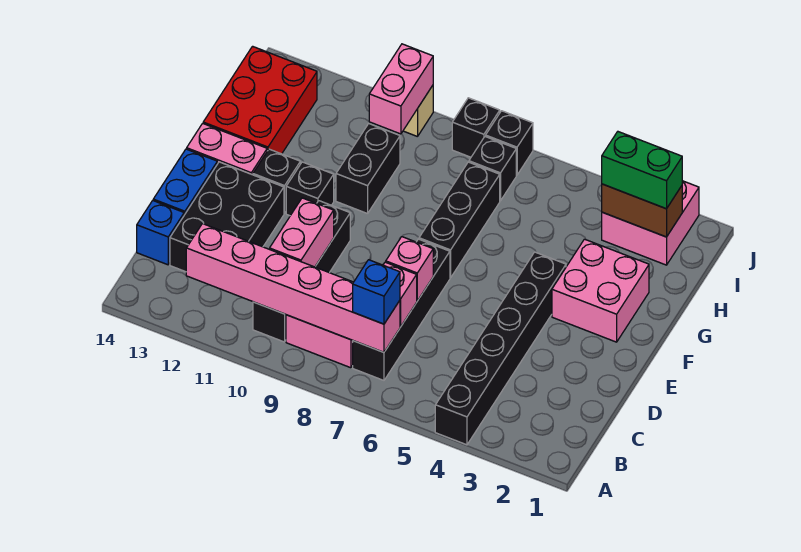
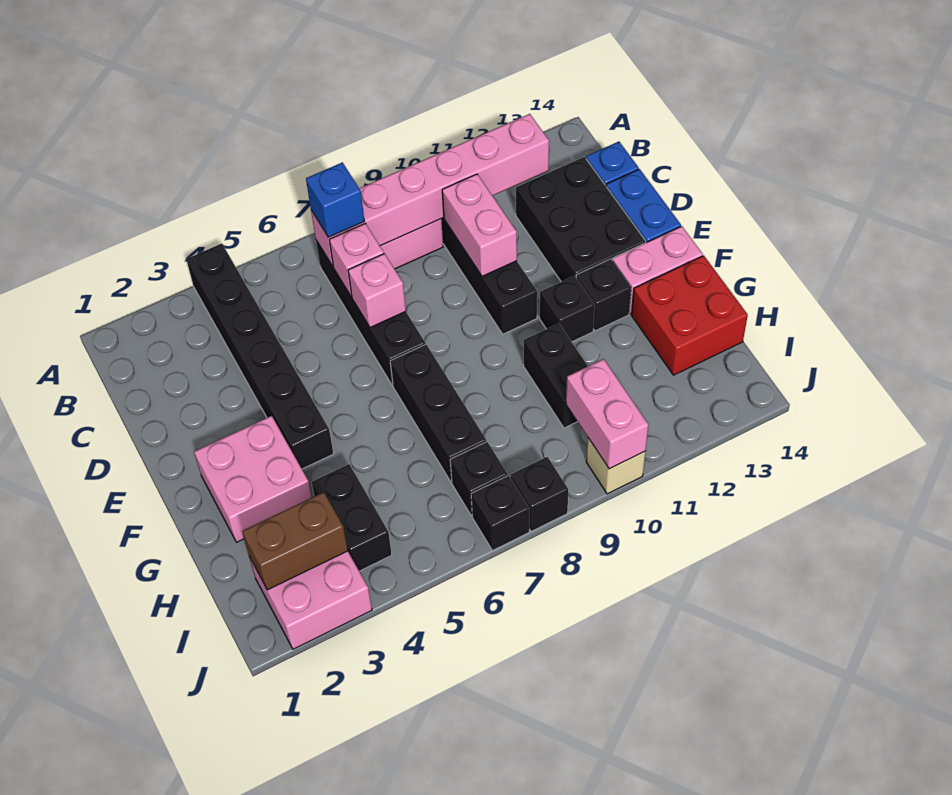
red 2x3 brick [203,46,317,154] -> red 2x2 brick [632,256,748,375]
none -> black 1x2 brick [312,464,392,571]
green 1x2 brick [602,132,682,209] -> none

